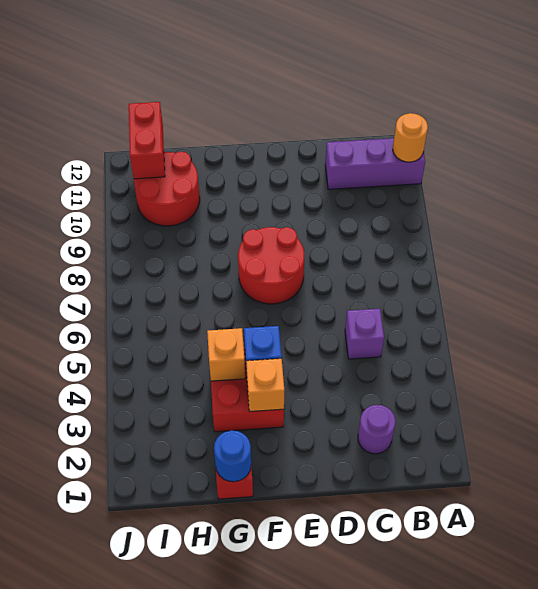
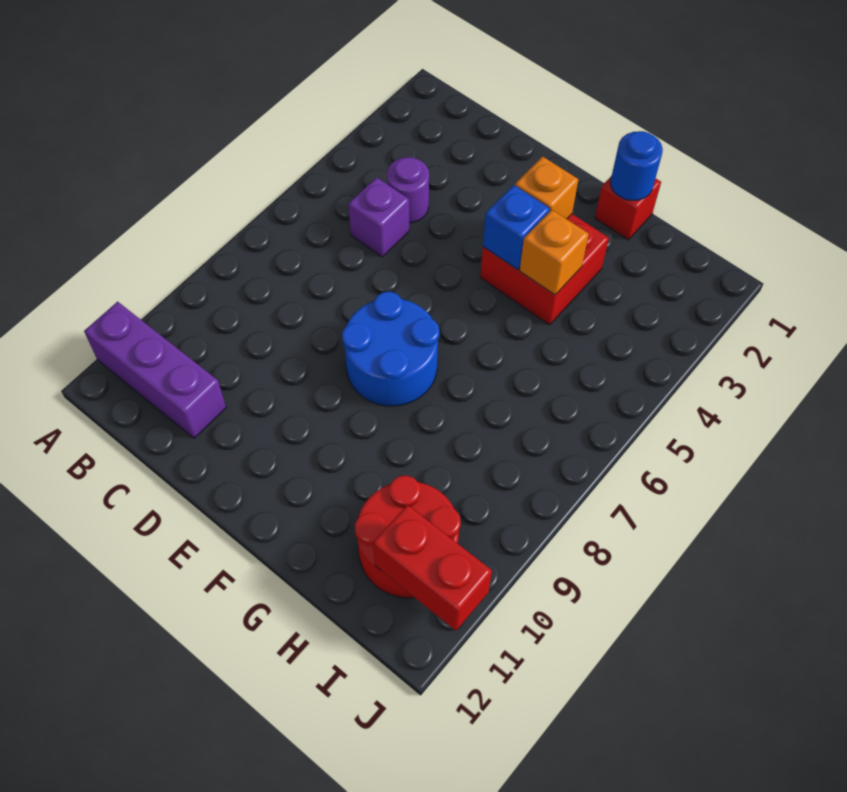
orange 1x1 round brick [393,113,428,162] -> none
purple 1x1 round brick [358,405,395,454] -> purple 1x1 round brick moved to [387,157,429,223]
red 2x2 round brick [238,227,304,304] -> blue 2x2 round brick [342,292,439,406]
red 1x2 brick [129,102,165,179] -> red 1x2 brick turned to [373,505,492,631]

